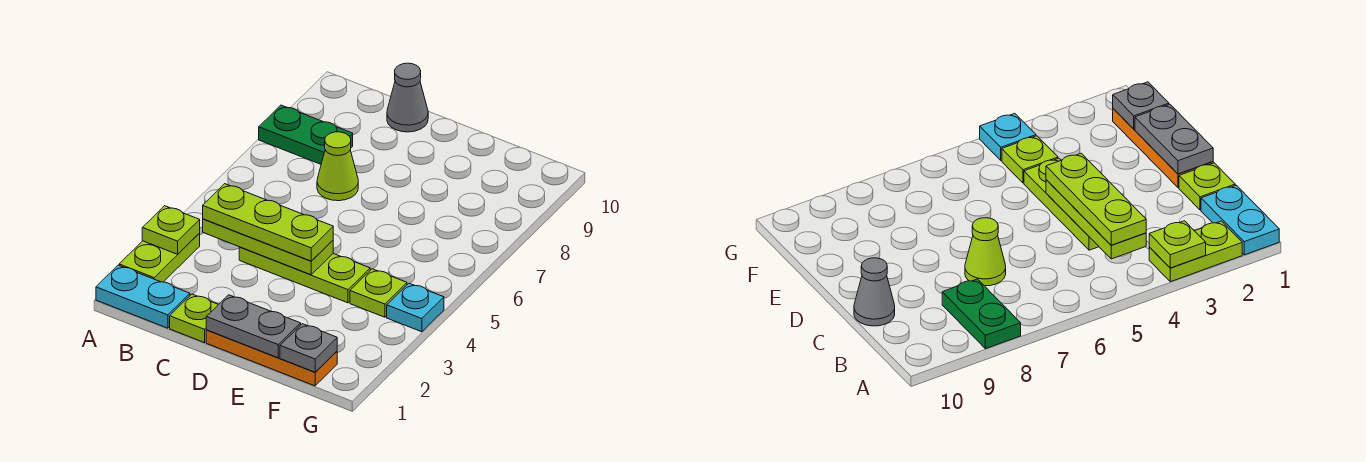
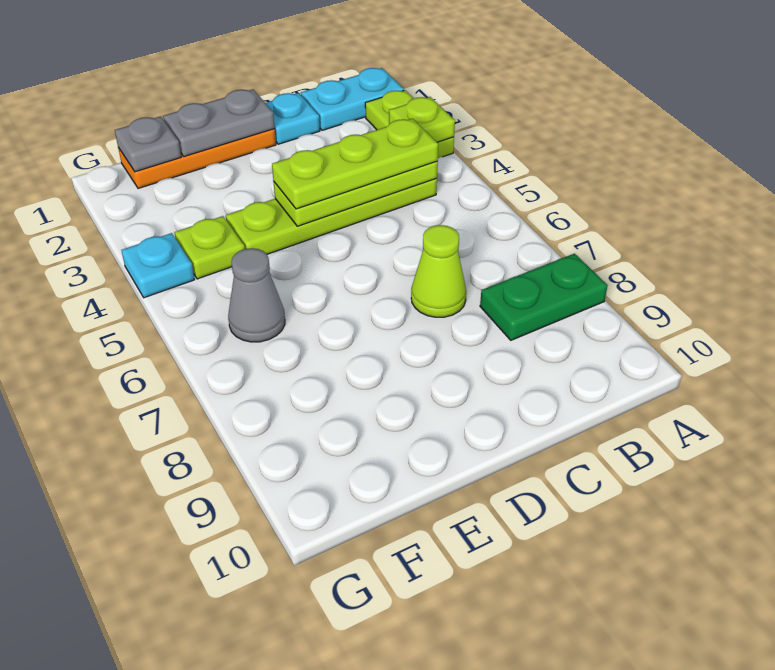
lime 1x1 plate [170,294,219,343] -> cyan 1x1 plate [266,93,320,144]
lime 1x3 plate [239,247,370,303] -> lime 1x4 plate [226,178,437,254]
grey 1x1 cone [387,63,428,132] -> grey 1x1 cone moved to [228,248,285,342]

